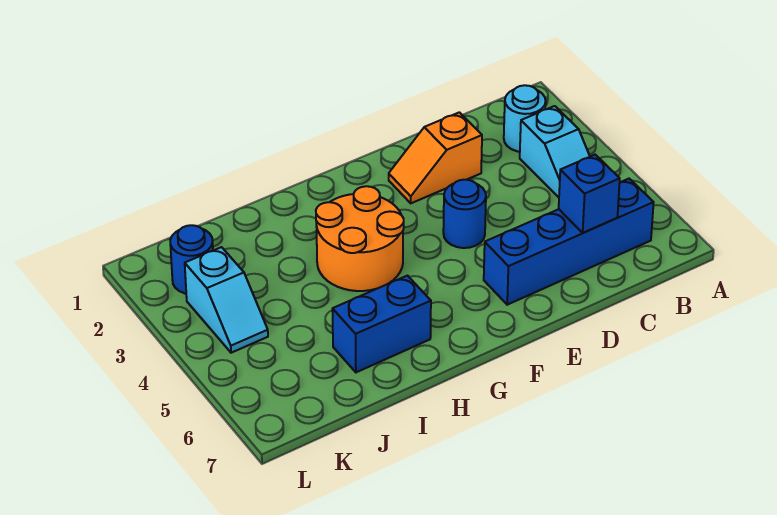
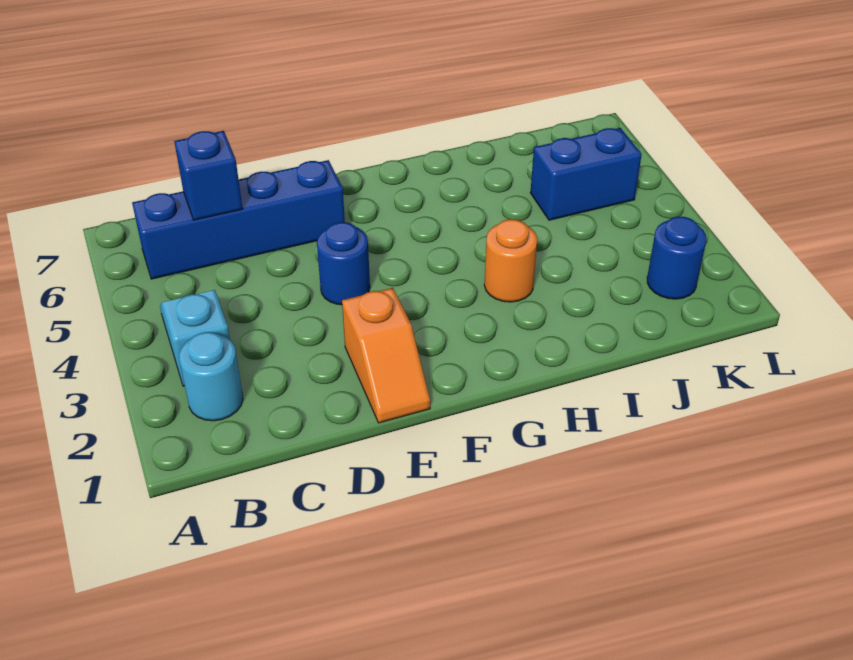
orange 1x2 slope [389,112,482,203] -> orange 1x2 slope turned to [342,288,430,423]
orange 2x2 round brick [316,186,404,291] -> orange 1x1 round brick [484,219,537,302]
blue 1x2 brick [332,276,431,372] -> blue 1x2 brick moved to [530,128,642,220]
cyan 1x2 slope [185,247,268,353] -> none

